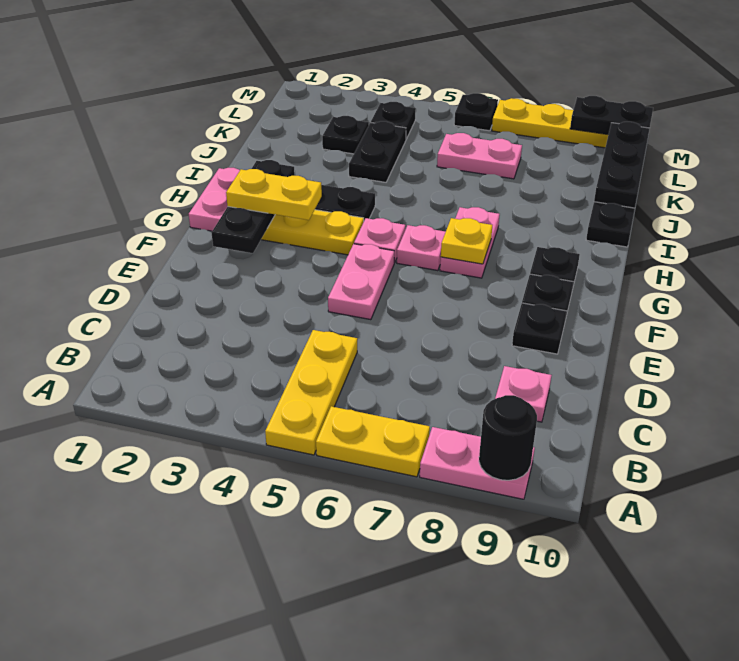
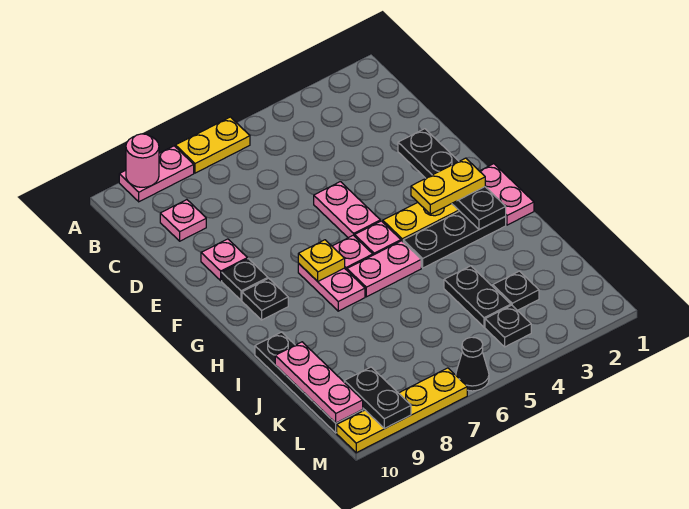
yellow 1x3 plate [265,330,357,455] -> none
black 1x1 round brick [479,395,537,480] -> pink 1x1 round brick [126,134,159,187]
black 1x1 plate [512,303,566,354] -> pink 1x1 plate [201,239,247,280]
black 1x3 plate [211,160,295,253] -> black 1x4 plate [398,129,506,230]
black 1x3 plate [594,122,650,208] -> pink 1x3 plate [275,342,363,423]
pink 1x2 plate [437,133,522,179] -> pink 1x2 plate moved to [347,241,421,297]
black 1x1 plate [454,93,498,131] -> black 1x1 cone [456,337,489,391]
black 1x2 plate [570,96,653,135] -> black 1x2 plate turned to [344,367,411,428]

